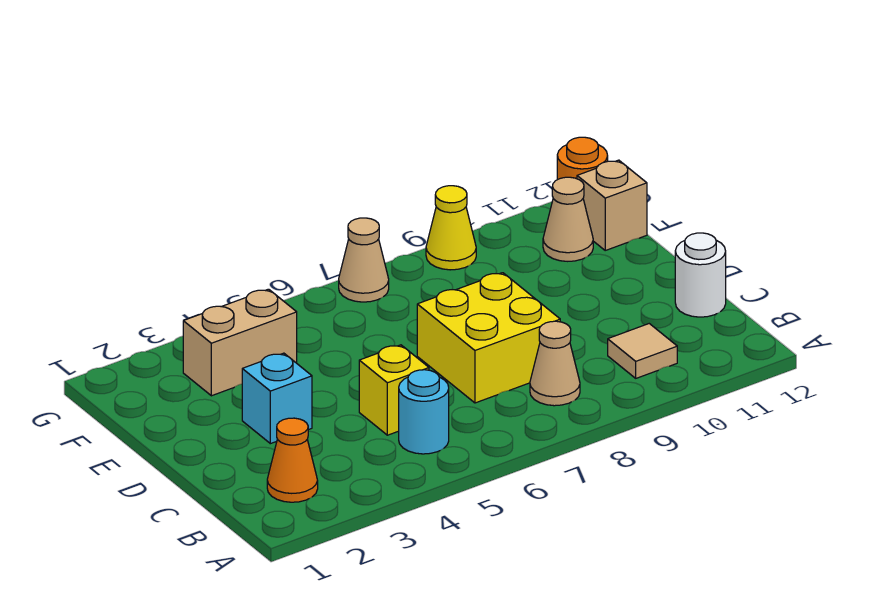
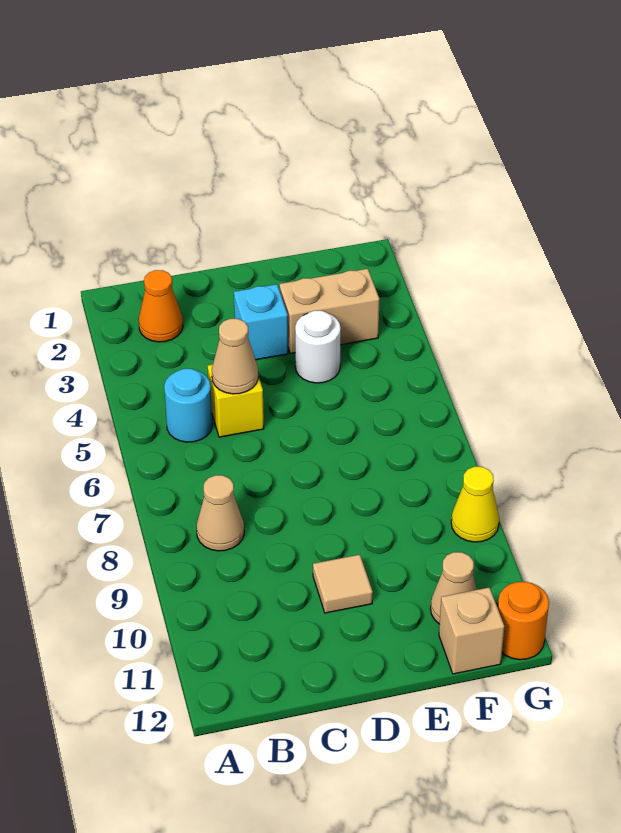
tan 1x1 tile [608,324,677,378] -> tan 1x1 tile moved to [313,555,373,613]
yellow 2x2 brick [417,273,560,403] -> none
white 1x1 round brick [675,233,726,317] -> white 1x1 round brick moved to [295,311,341,383]
tan 1x2 brick [183,289,297,396] -> tan 1x2 brick turned to [280,269,380,354]
tan 1x1 cone [339,218,389,302] -> tan 1x1 cone moved to [212,319,258,394]

